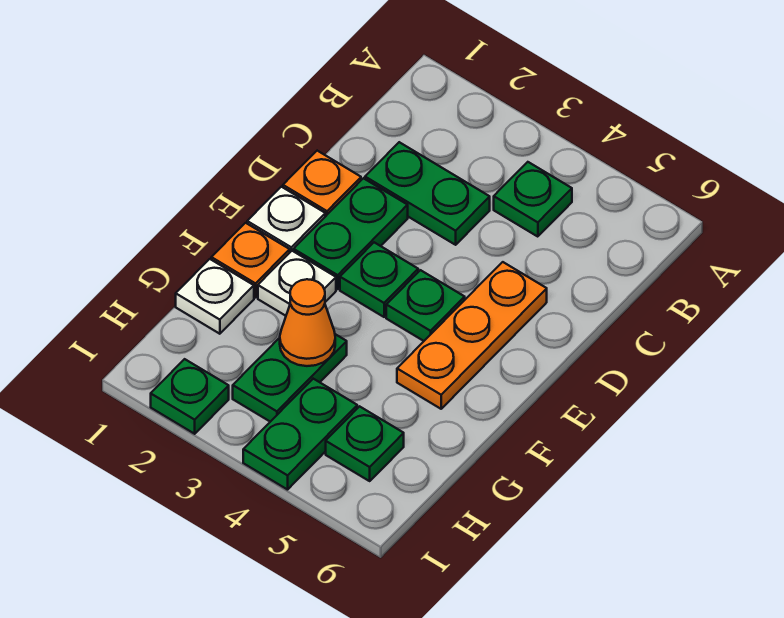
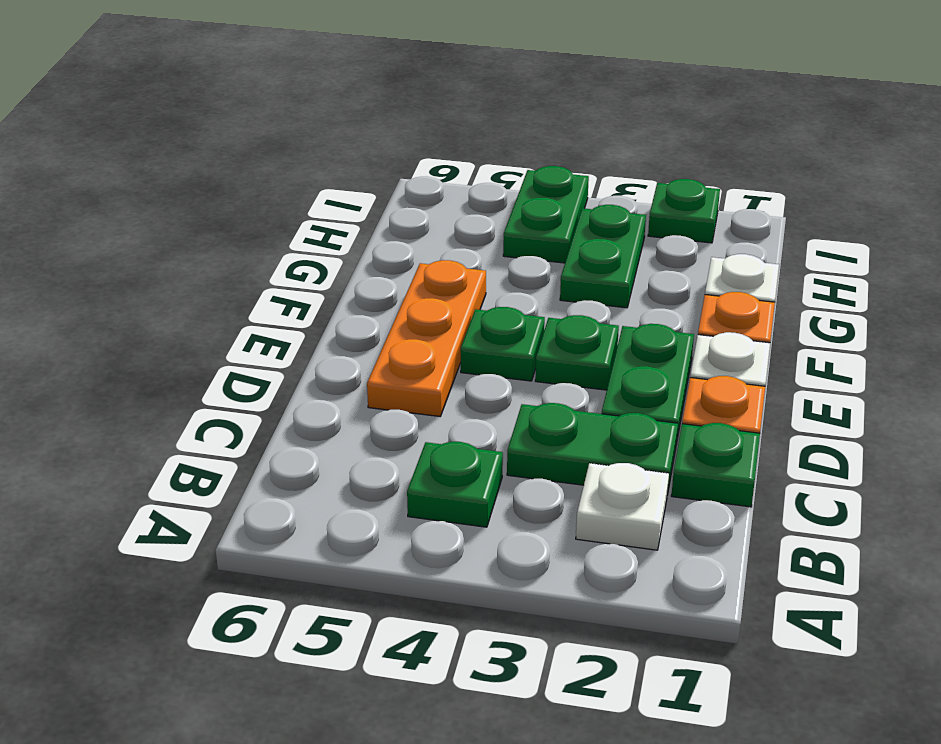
white 1x1 plate [258,251,336,316] -> white 1x1 plate moved to [576,463,669,550]
orange 1x1 cone [280,279,335,366] -> none
green 1x1 plate [326,406,404,481] -> green 1x1 plate moved to [671,423,760,507]

